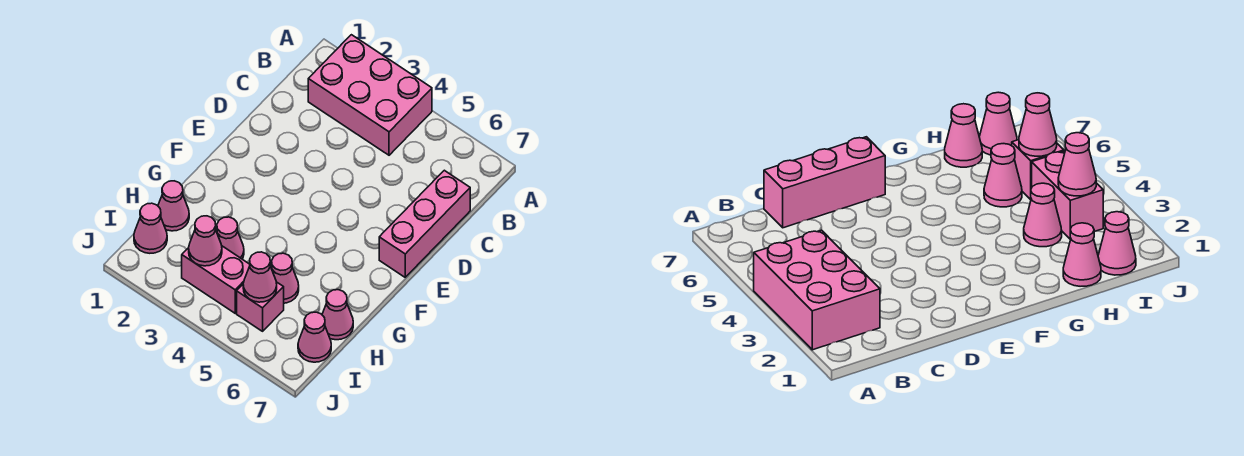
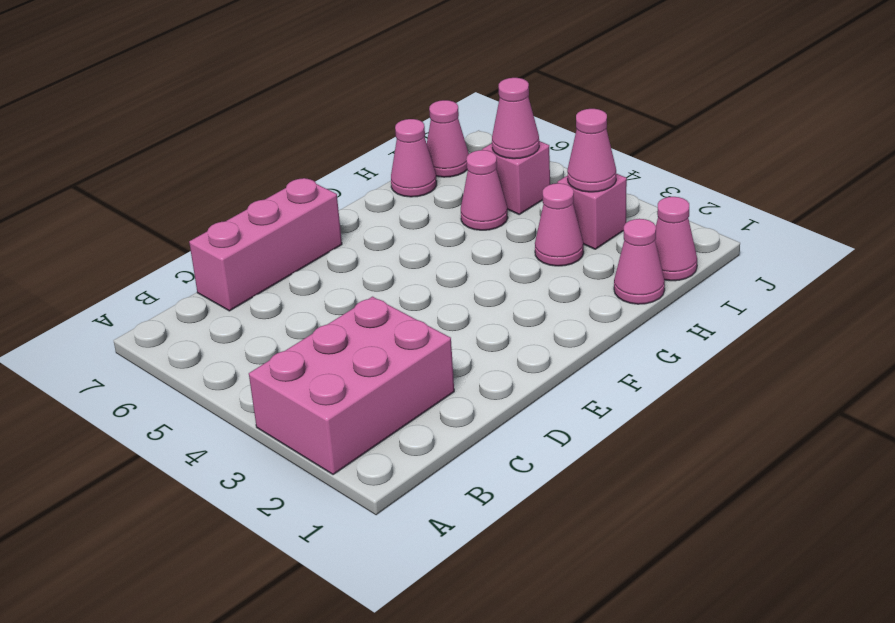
pink 2x3 brick [308,35,432,155] -> pink 2x3 brick turned to [249,297,454,475]
pink 1x2 brick [182,246,250,313] -> pink 1x1 brick [557,174,627,249]

